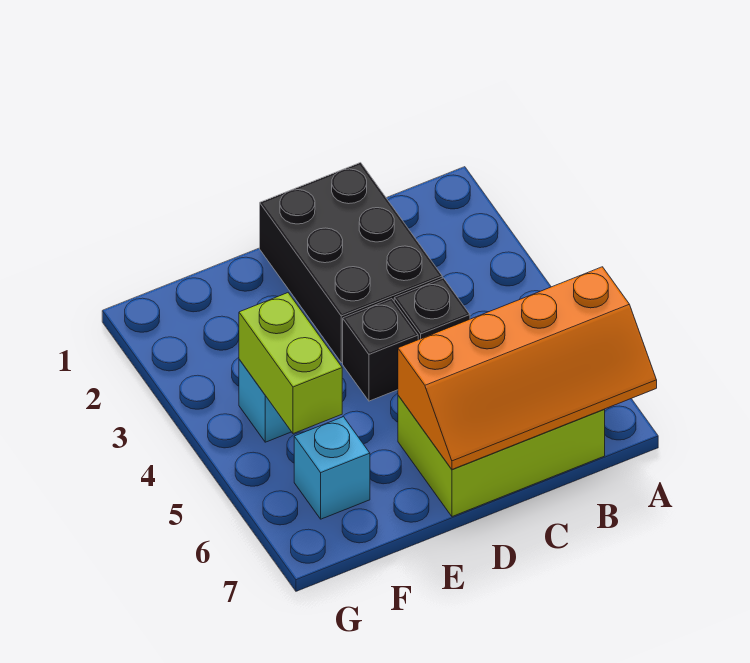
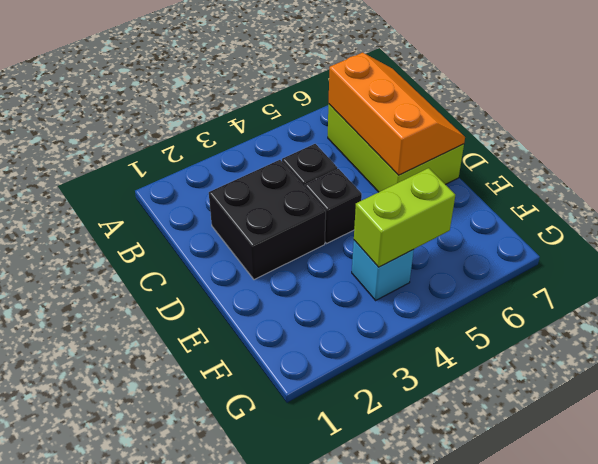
orange 2x4 slope [398,267,657,469] -> orange 2x3 slope [329,53,465,175]
black 2x3 brick [260,163,442,363] -> black 2x2 brick [209,160,326,280]
cyan 1x1 brick [294,417,370,519] -> none

